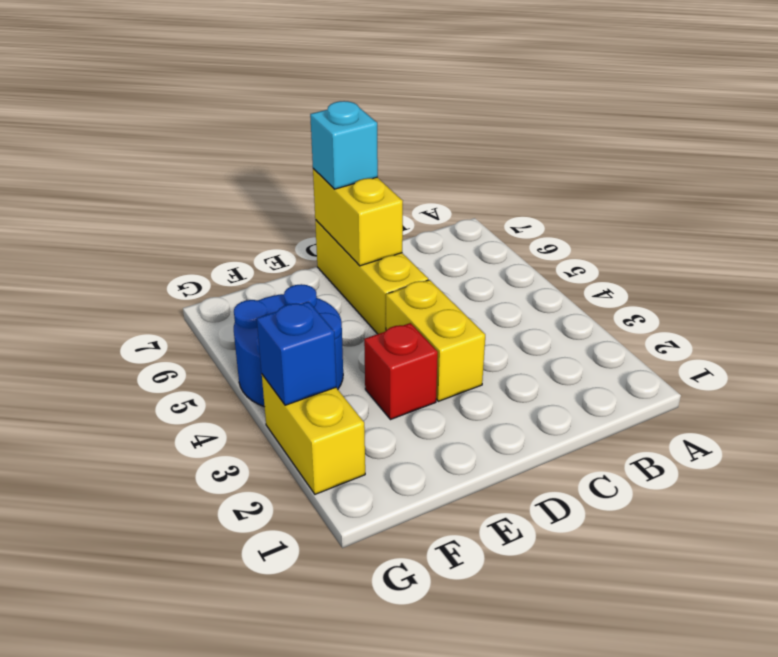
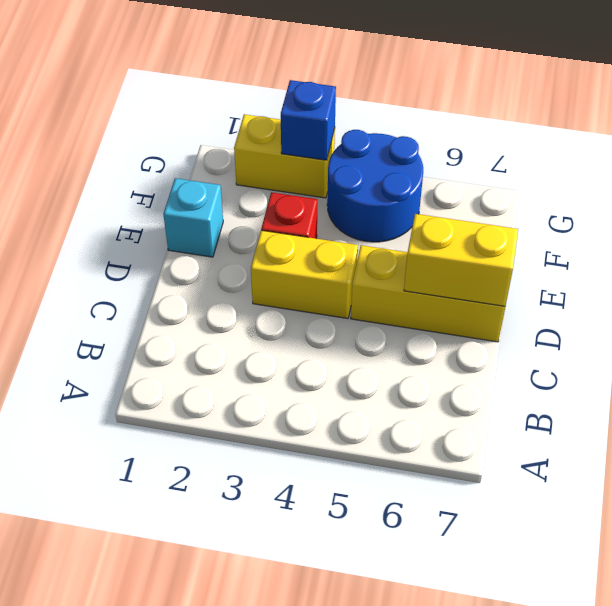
cyan 1x1 brick [310,101,378,189] -> cyan 1x1 brick moved to [163,178,223,257]

